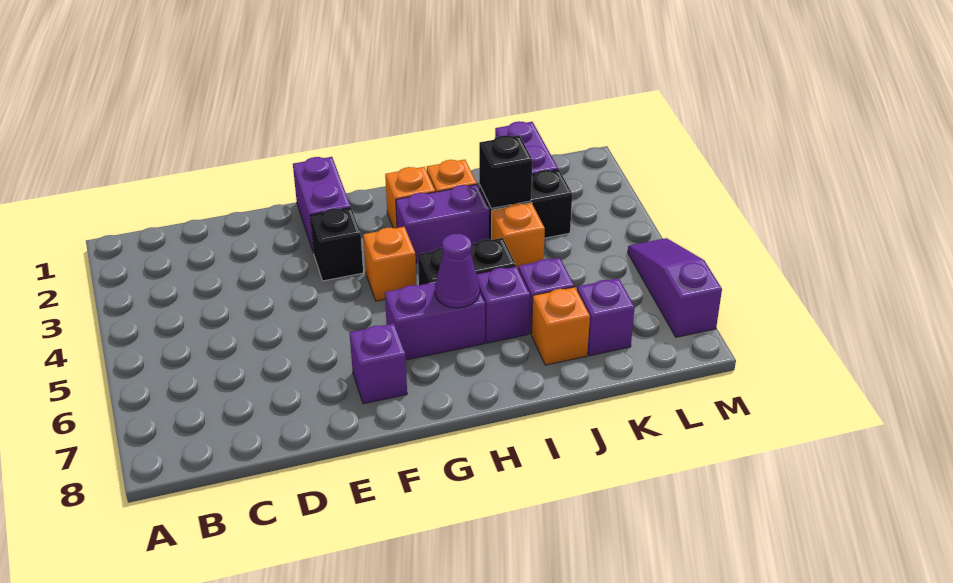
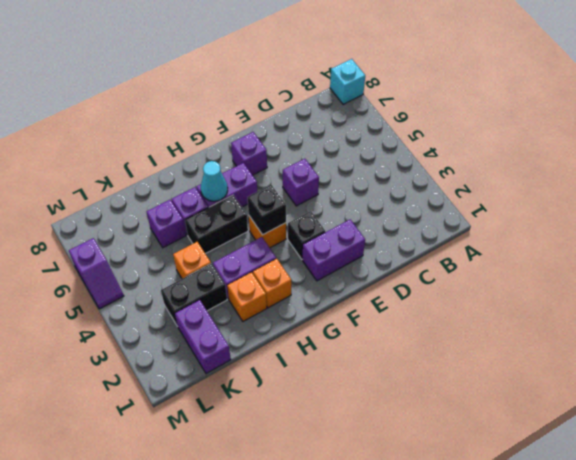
none -> cyan 1x1 brick [330,59,365,104]
purple 1x2 brick [293,157,351,253] -> purple 1x2 brick turned to [303,219,365,281]
purple 1x1 cone [435,234,480,308] -> cyan 1x1 cone [201,161,228,201]
black 1x1 brick [479,135,532,208] -> black 1x1 brick moved to [247,185,286,235]
orange 1x1 brick [531,287,590,365] -> none
purple 1x1 brick [577,278,635,356] -> purple 1x1 brick moved to [283,159,319,206]
purple 1x3 slope [628,238,722,337] -> purple 1x2 slope [69,238,124,309]

